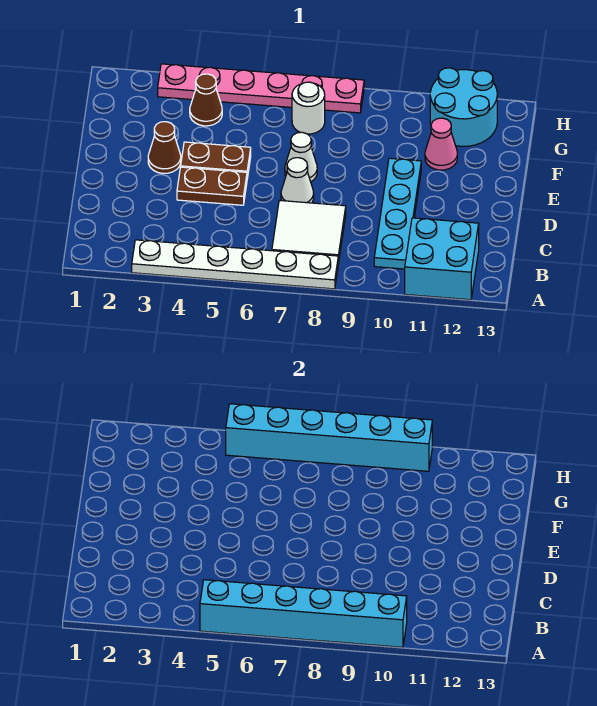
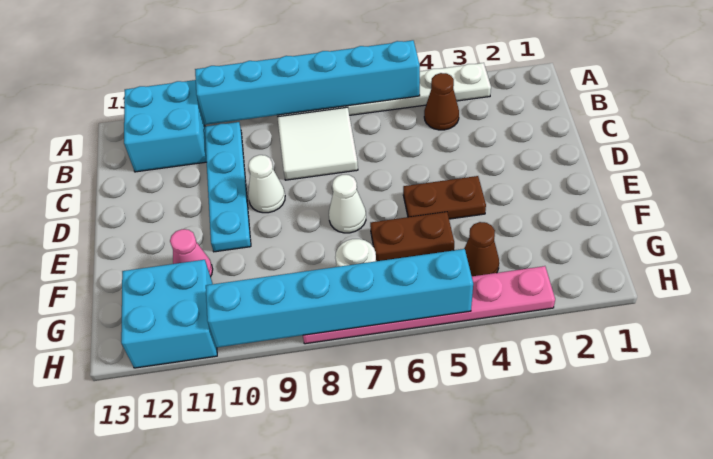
brown 1x2 plate [177,167,247,205] -> brown 1x2 plate moved to [370,212,454,261]
white 1x1 cone [281,158,314,203] -> white 1x1 cone moved to [248,155,285,213]
brown 1x1 cone [148,122,181,173] -> brown 1x1 cone moved to [424,73,459,130]
cyan 2x2 round brick [430,68,497,146] -> cyan 2x2 brick [121,260,217,368]

